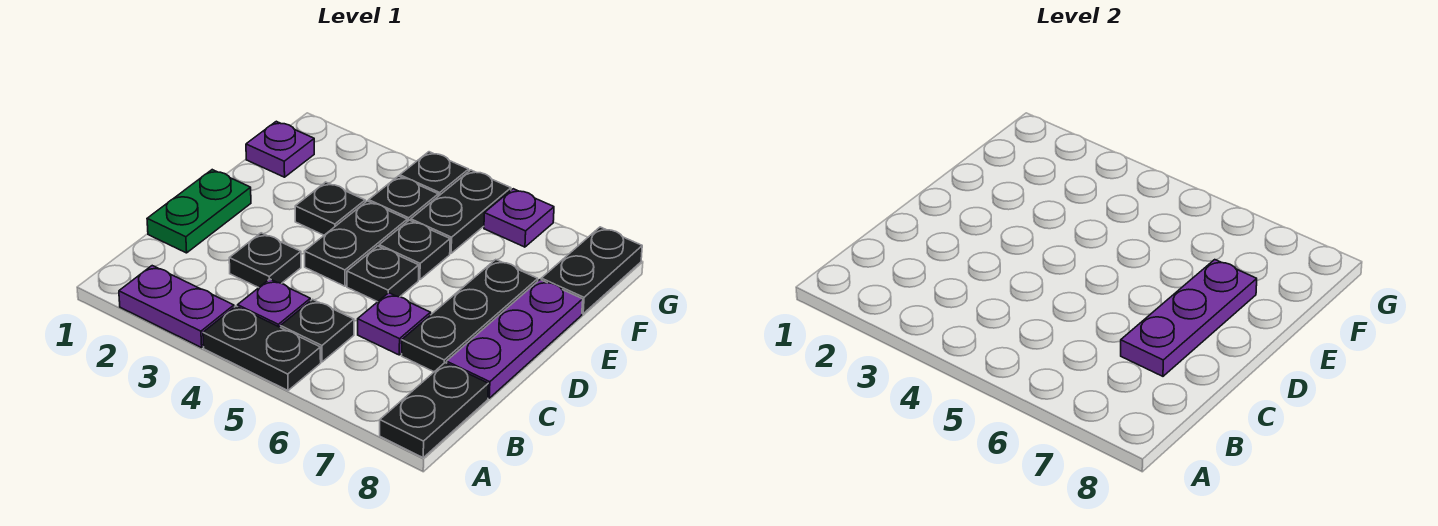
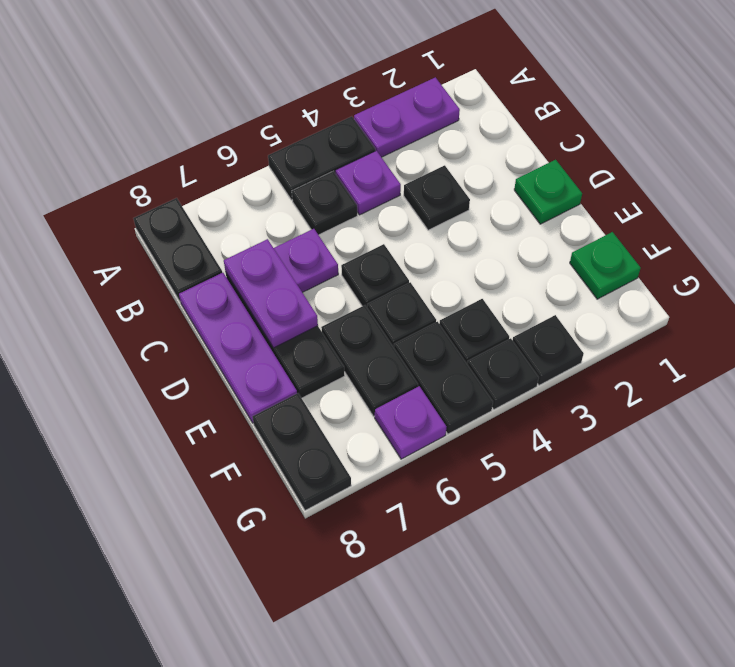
green 1x2 plate [147,170,251,253] -> green 1x1 plate [514,160,582,224]
purple 1x3 plate [1121,260,1257,376] -> purple 1x2 plate [224,239,318,348]
black 1x2 plate [304,201,407,286] -> black 1x2 plate moved to [321,305,418,416]
black 1x1 plate [295,182,365,235] -> black 1x1 plate moved to [513,315,584,385]
purple 1x1 plate [246,121,314,177] -> green 1x1 plate [570,232,641,299]

